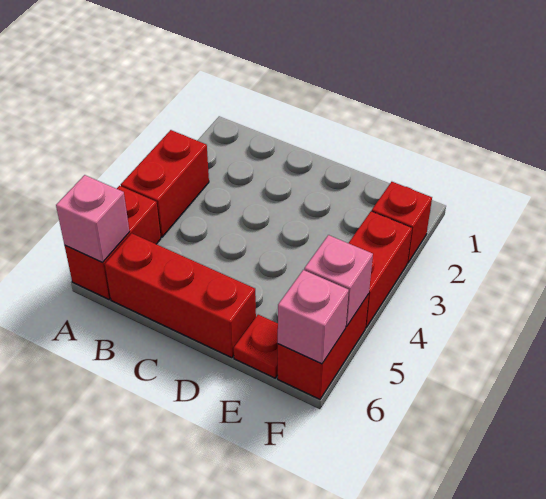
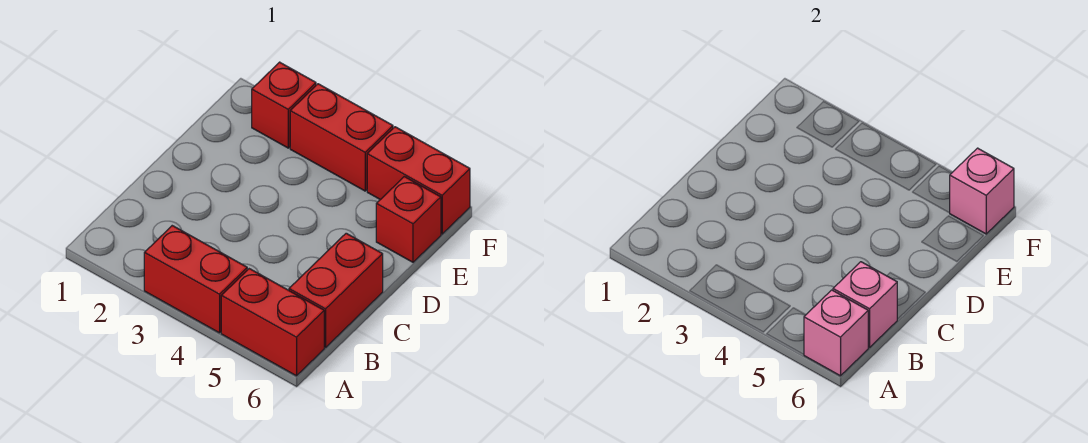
red 1x3 brick [105,233,256,358] -> red 1x2 brick [289,233,383,347]
red 1x1 plate [234,315,278,378] -> red 1x1 brick [376,177,441,262]
pink 1x1 brick [304,235,373,327] -> pink 1x1 brick moved to [833,262,897,347]

